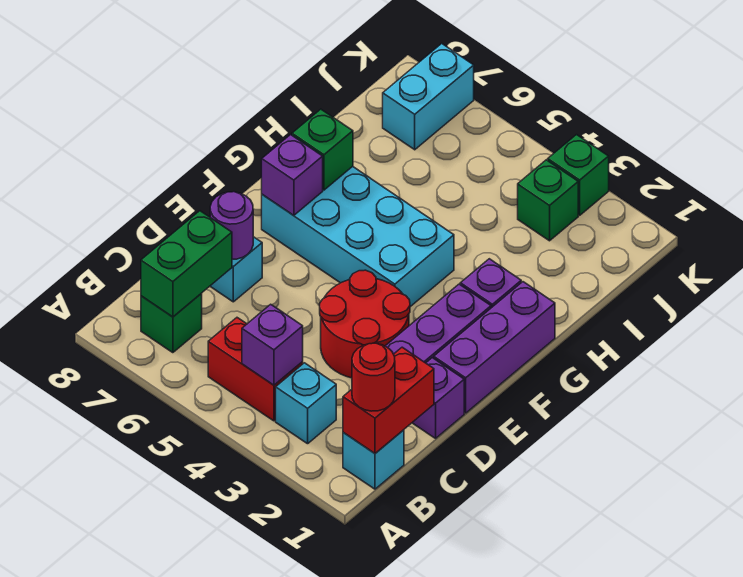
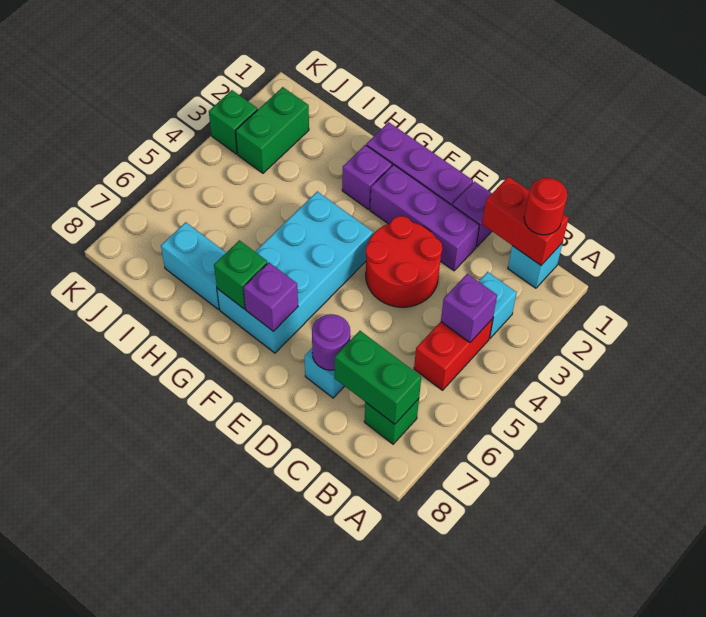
green 1x1 brick [518,160,578,241] -> green 1x2 brick [236,87,309,173]
cyan 1x2 brick [383,44,474,150] -> cyan 1x2 brick moved to [161,222,226,310]

